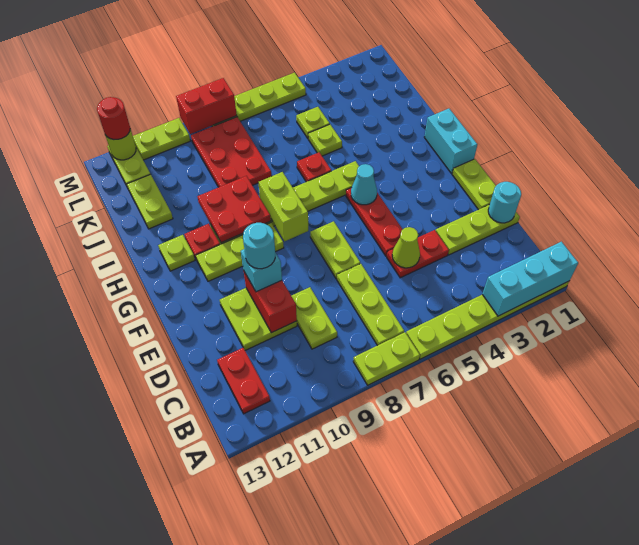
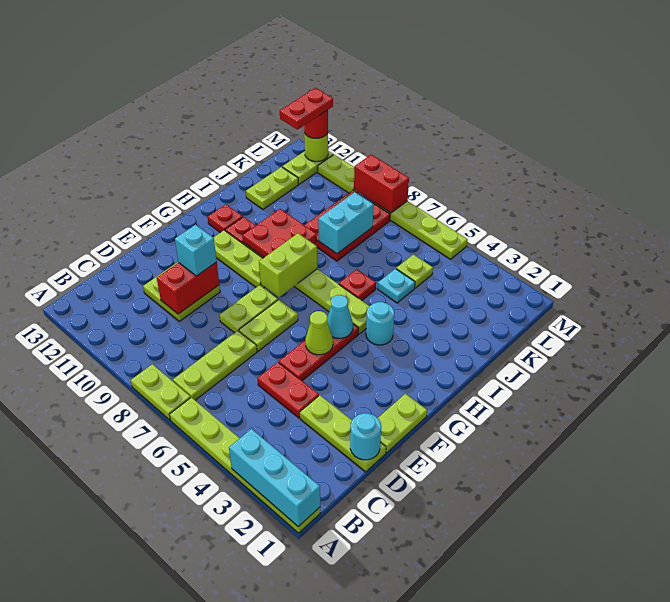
red 1x2 plate [217,348,270,414] -> red 1x2 plate moved to [280,88,333,130]
lime 1x2 plate [292,287,337,349] -> lime 1x2 plate moved to [220,285,278,333]
lime 1x1 cone [392,227,420,268] -> lime 1x1 cone moved to [305,311,333,355]
cyan 1x1 round brick [243,223,275,269] -> cyan 1x1 round brick moved to [366,302,394,345]
cyan 1x2 brick [424,109,477,173] -> cyan 1x2 brick moved to [318,192,374,254]
lime 1x1 plate [158,235,195,271] -> red 1x1 plate [208,204,243,233]
lime 1x1 plate [308,124,342,156] -> cyan 1x1 plate [378,269,415,303]

